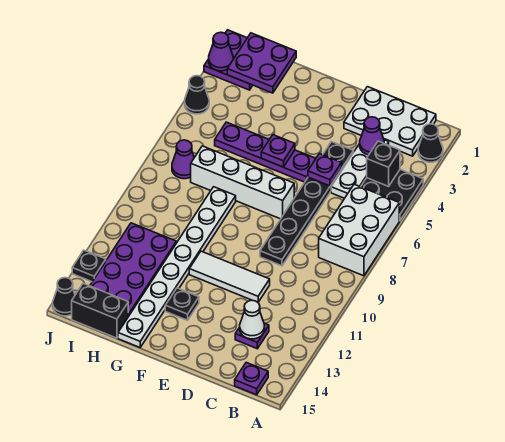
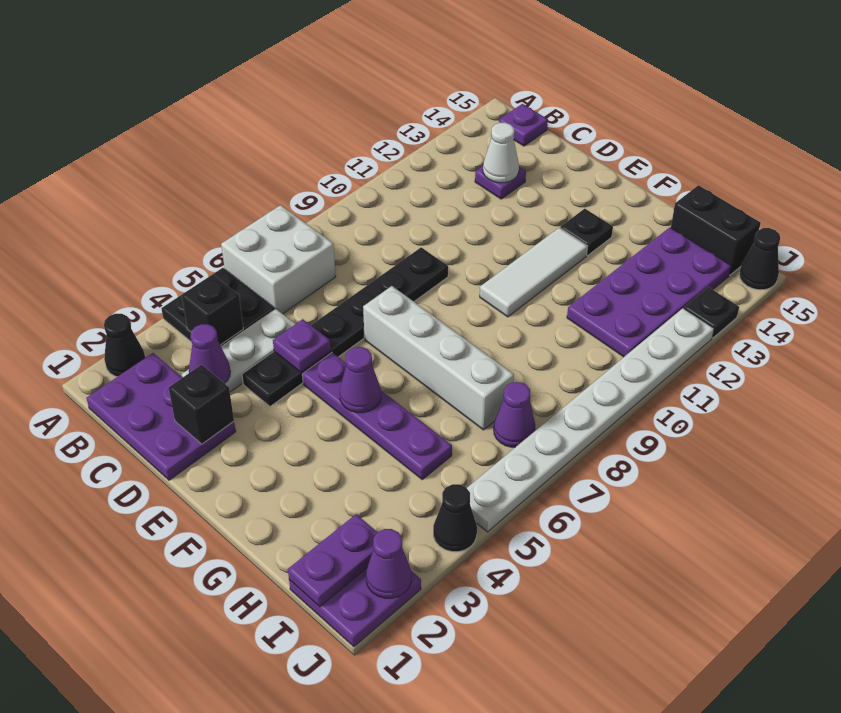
white 2x3 brick [319,184,399,276] -> white 2x2 brick [221,205,336,314]
white 2x3 plate [344,87,436,156] -> purple 2x3 plate [87,353,236,480]
none -> black 1x1 brick [168,365,234,444]
white 1x3 tile [189,251,270,302] -> white 1x3 tile turned to [480,228,588,317]
purple 1x1 plate [261,135,295,167] -> purple 1x1 cone [340,347,381,413]
white 1x8 plate [118,187,236,347] -> white 1x8 plate moved to [467,308,714,532]
purple 2x2 plate [227,33,296,93] -> purple 1x2 plate [288,514,377,607]

